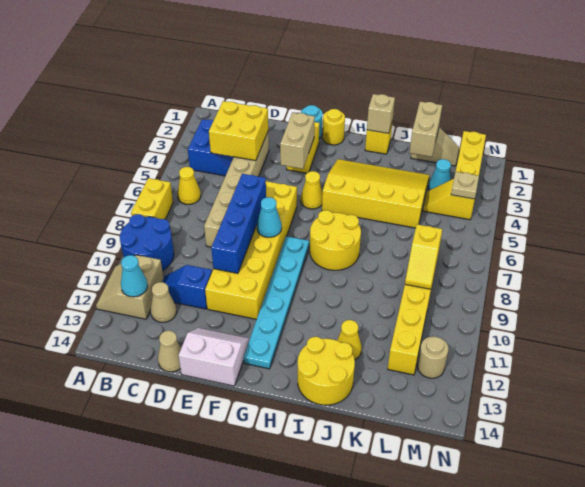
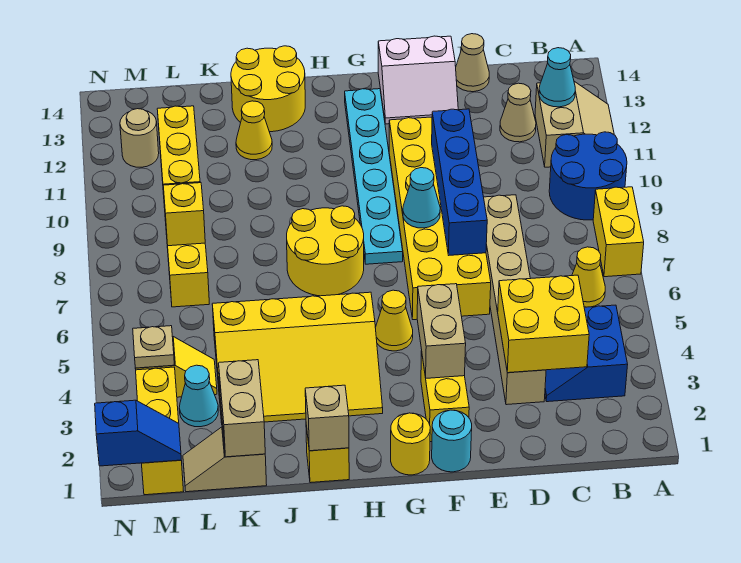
blue 1x2 slope [162,265,212,309] -> blue 1x2 slope moved to [95,400,181,466]

